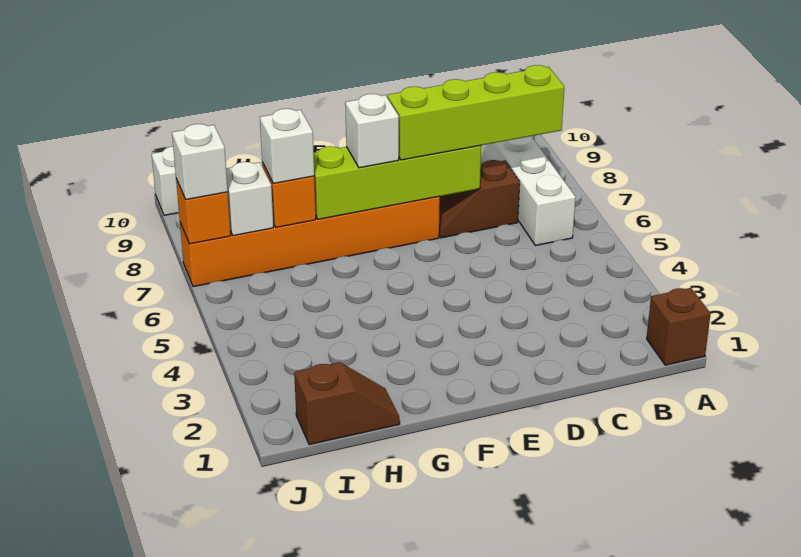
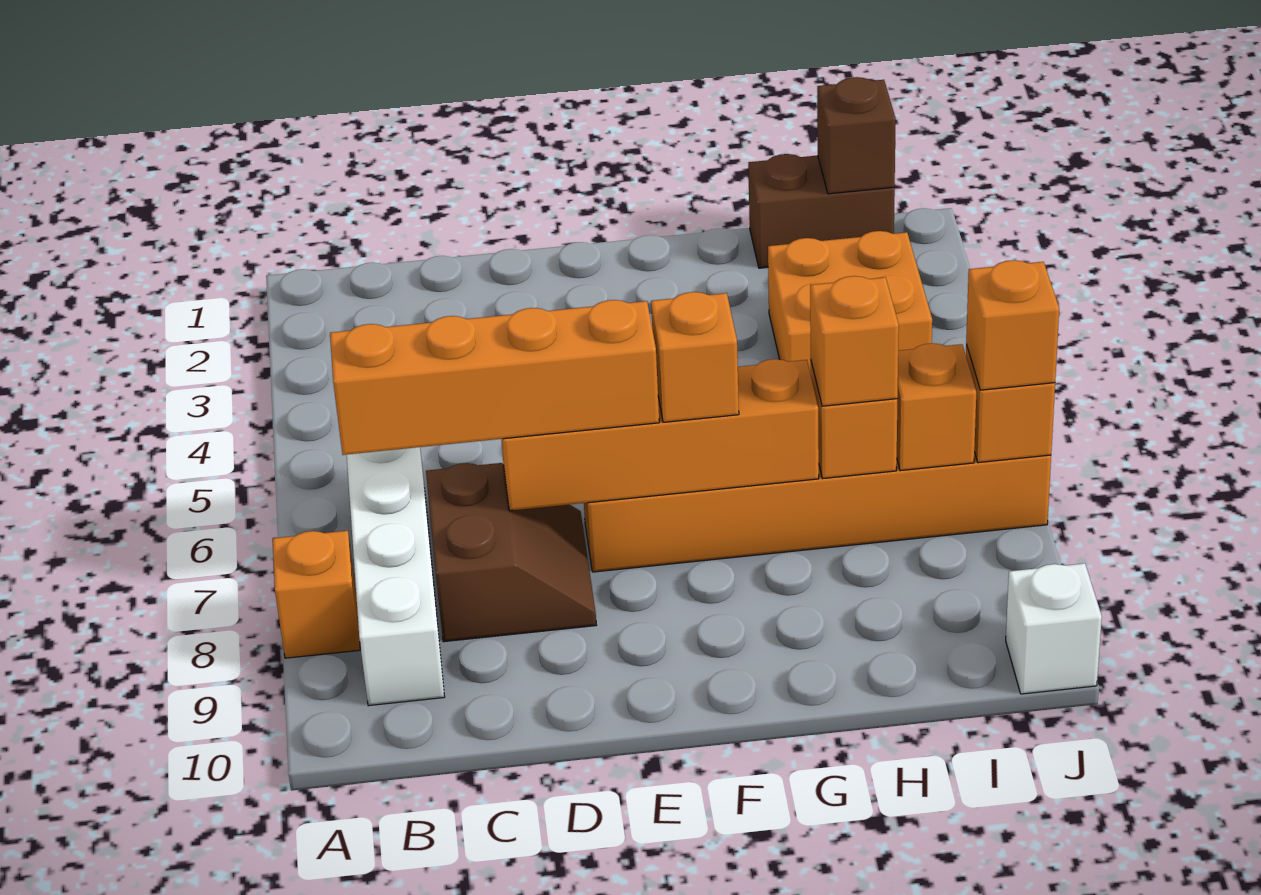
brown 1x1 brick [647,288,711,365] -> brown 1x1 brick moved to [817,77,896,194]
none -> orange 1x1 brick [273,531,360,658]
lime 1x4 brick [387,65,564,160] -> orange 1x4 brick [330,300,659,455]
brown 1x2 slope [439,160,520,238] -> brown 2x2 slope [426,463,596,642]
lime 1x4 brick [314,145,481,219] -> orange 1x4 brick [501,359,819,511]
white 1x1 brick [345,94,399,168] -> orange 1x1 brick [651,292,739,422]
brown 1x2 slope [294,362,400,445] -> brown 1x2 brick [748,154,895,268]
none -> orange 2x2 brick [768,231,932,374]
white 1x1 brick [260,109,314,183] -> orange 1x1 brick [810,276,899,406]
white 1x1 brick [226,162,273,236] -> orange 1x1 brick [897,343,976,471]
white 1x1 brick [172,124,228,200] -> orange 1x1 brick [966,260,1059,390]

